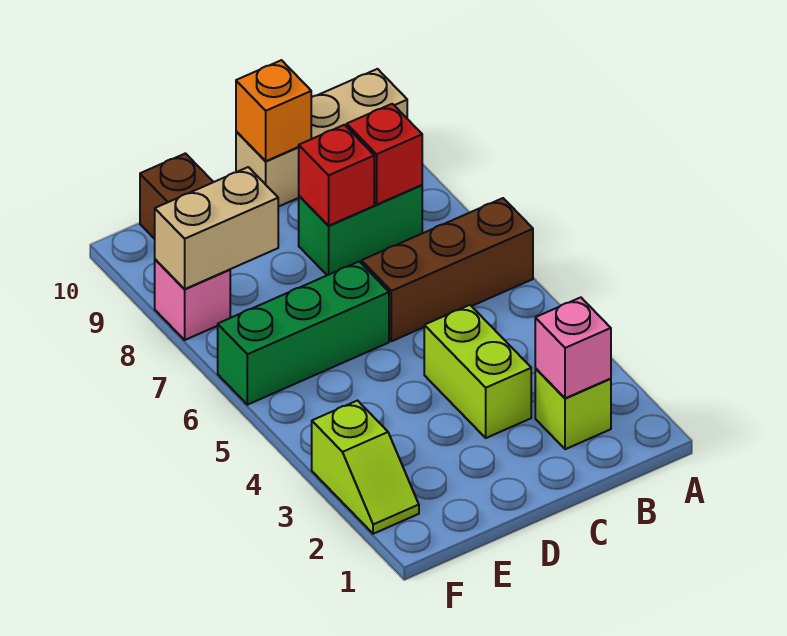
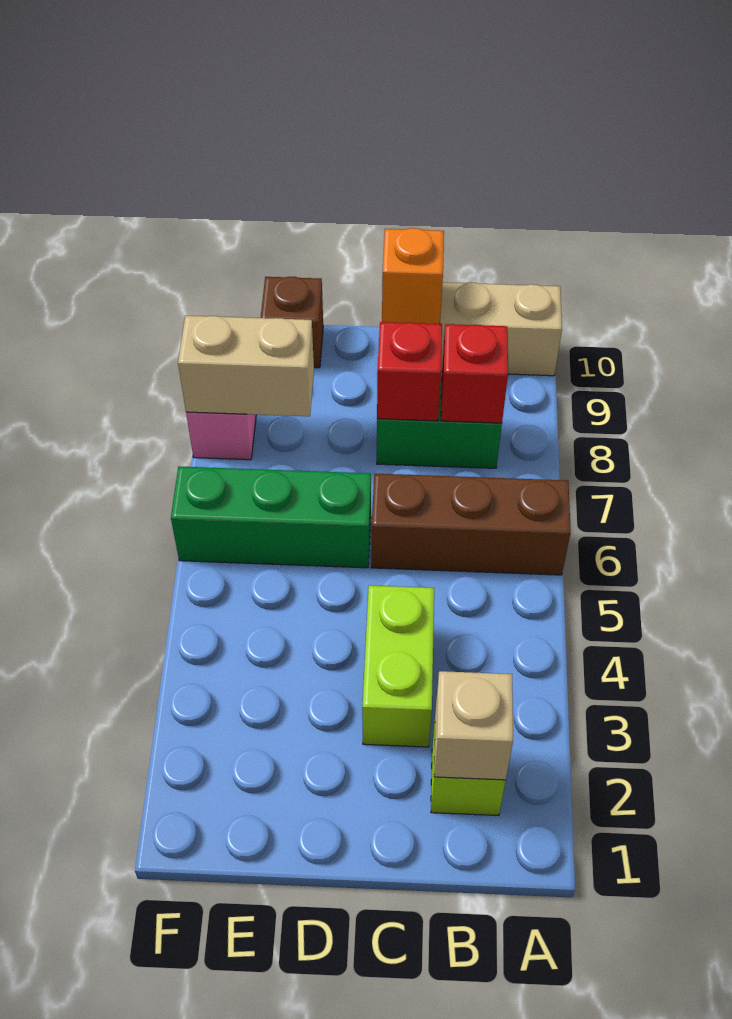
pink 1x1 brick [535,297,611,398] -> tan 1x1 brick [434,671,513,780]
lime 1x2 slope [312,401,419,534] -> none

